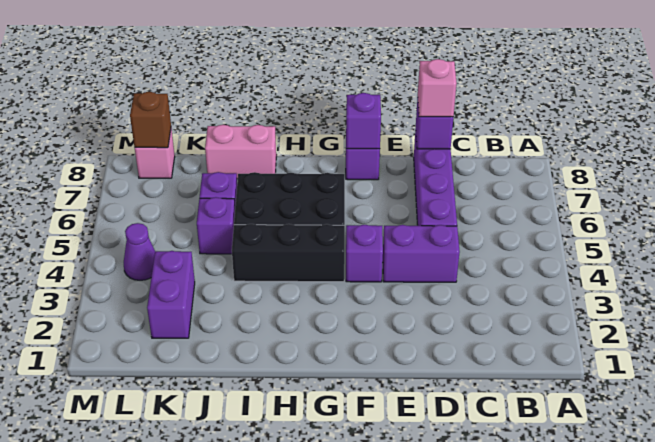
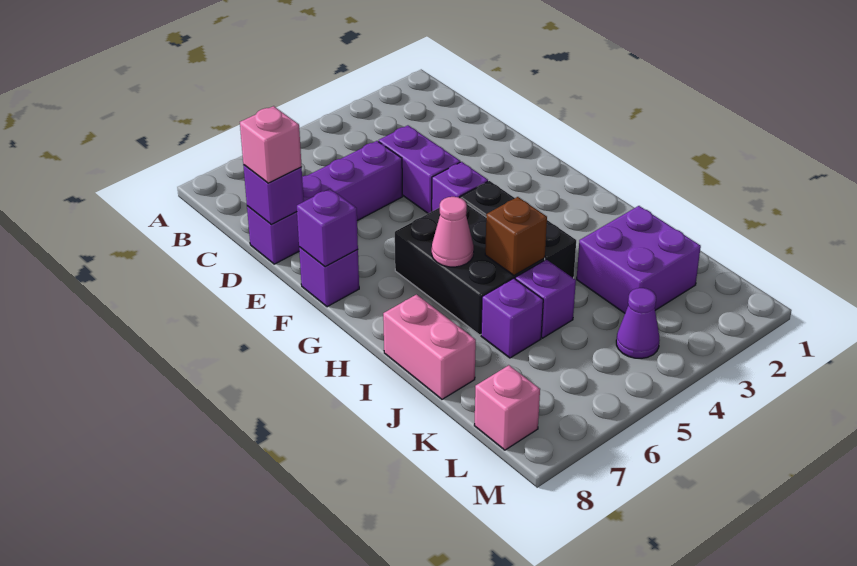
none -> pink 1x1 cone [432,197,474,267]
purple 1x2 brick [147,251,195,338] -> purple 2x2 brick [577,206,701,313]
brown 1x1 brick [130,92,171,148] -> brown 1x1 brick moved to [485,197,547,275]

